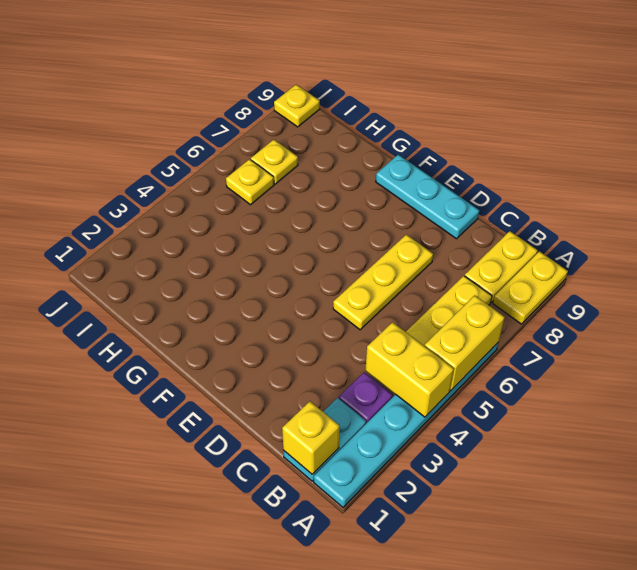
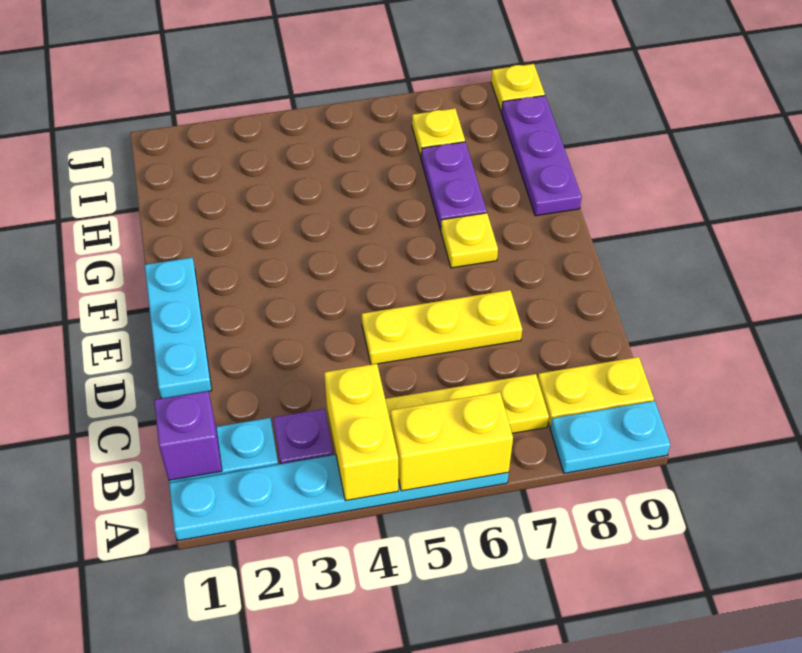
yellow 1x2 plate [493,251,568,324] -> cyan 1x2 plate [550,401,670,473]
yellow 1x1 brick [282,401,340,474] -> purple 1x1 brick [154,391,222,480]
cyan 1x3 plate [376,155,479,239] -> cyan 1x3 plate moved to [145,258,212,399]
none -> purple 1x2 plate [421,142,487,230]
none -> purple 1x3 plate [502,96,582,216]
yellow 1x1 plate [226,159,274,205] -> yellow 1x1 plate moved to [441,213,498,268]

